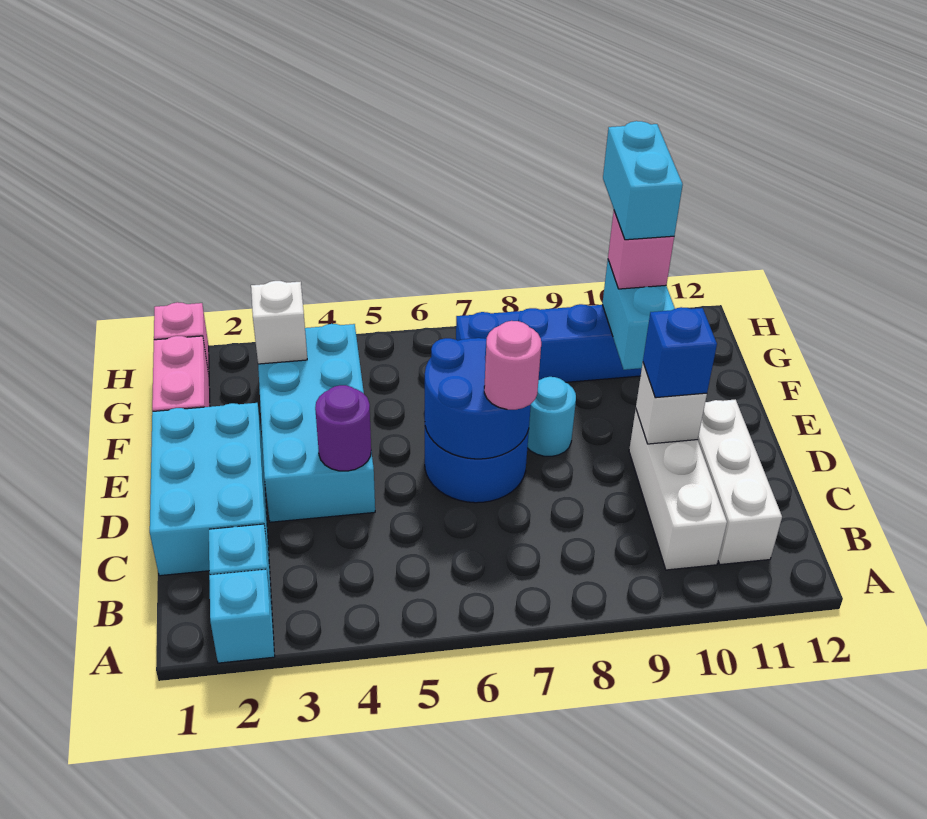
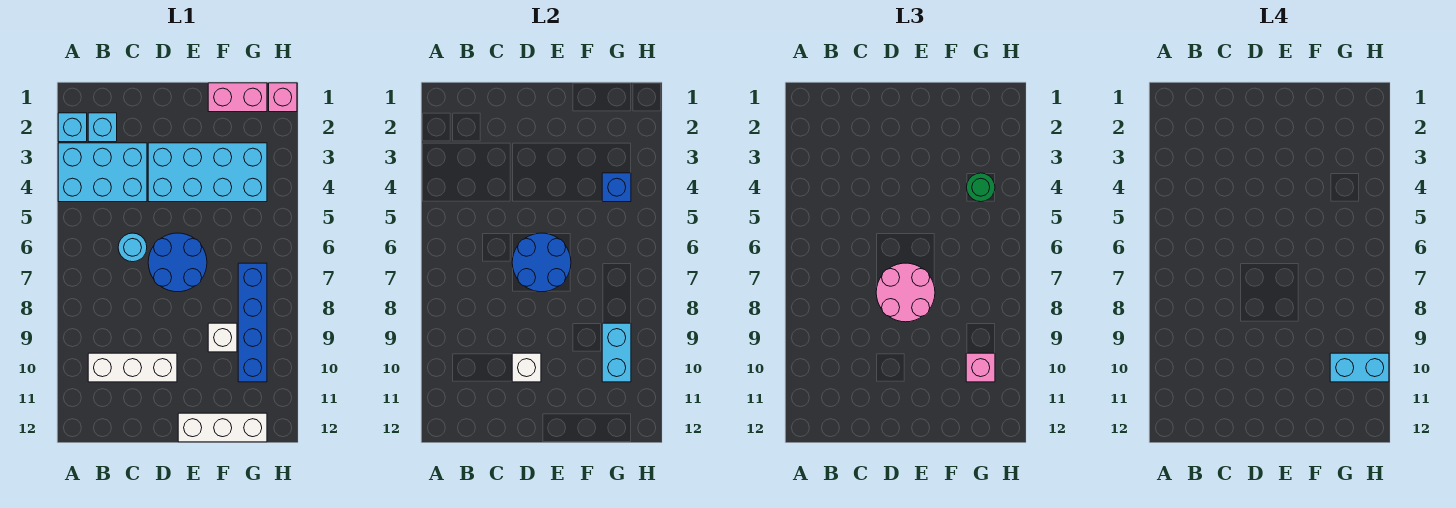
white 1x3 brick [698,400,782,565] -> white 1x3 brick moved to [178,413,267,442]
cyan 2x3 brick [150,403,269,576] -> cyan 2x3 brick moved to [58,143,147,202]
purple 1x1 round brick [315,385,371,471] -> none
pink 1x1 round brick [484,321,541,410] -> pink 2x2 round brick [876,263,935,322]
blue 1x1 brick [643,307,717,398] -> blue 1x1 brick moved to [602,173,631,202]
cyan 1x1 round brick [527,377,576,456] -> cyan 1x1 round brick moved to [118,233,147,262]
cyan 1x2 brick [602,260,675,370] -> cyan 1x2 brick turned to [602,323,631,382]
white 1x1 brick [251,281,307,364] -> white 1x1 brick moved to [208,323,237,352]
none -> green 1x1 round brick [966,173,995,202]

